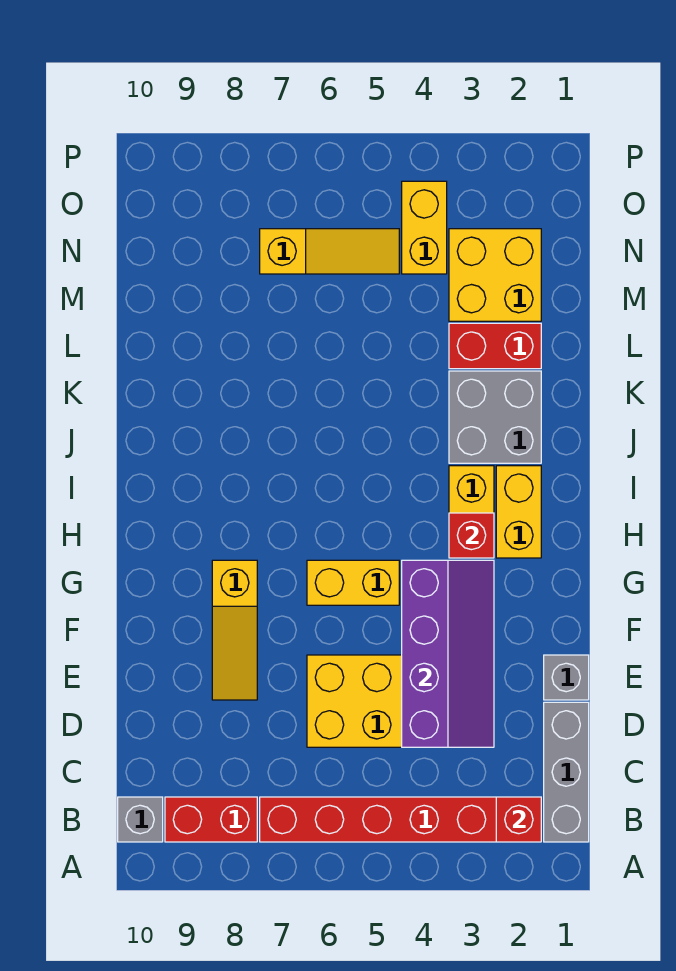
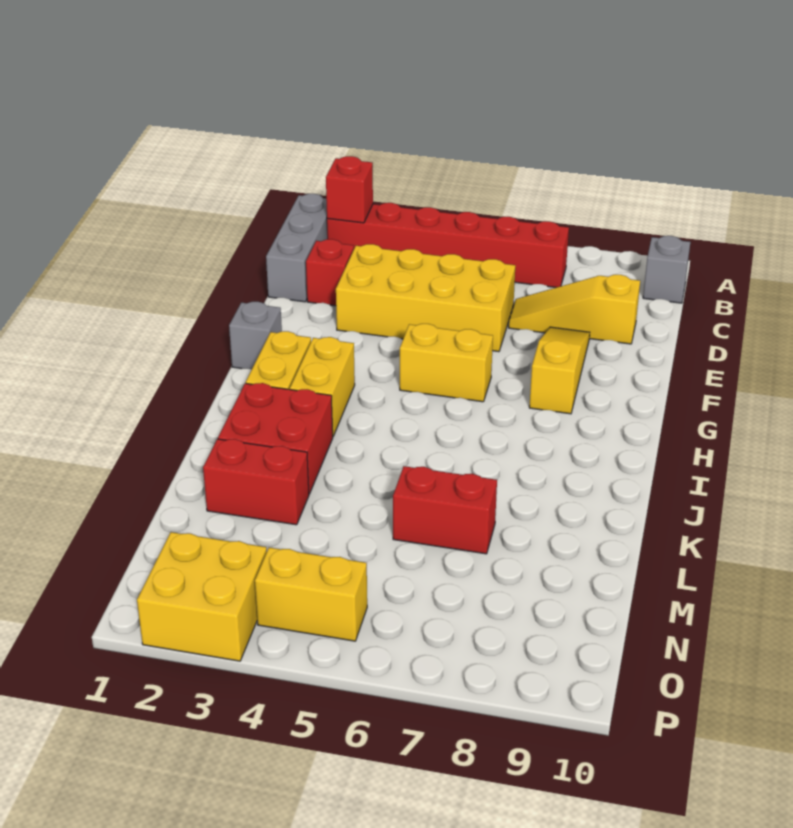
red 1x2 brick [165,797,257,842] -> red 1x2 brick moved to [393,466,497,554]
purple 2x4 slope [402,560,494,747] -> none
grey 1x1 brick [544,655,589,700] -> grey 1x1 brick moved to [229,302,282,369]
red 1x1 brick [449,513,494,558] -> red 1x1 brick moved to [306,239,354,306]
grey 2x2 brick [449,371,541,463] -> red 2x2 brick [218,383,333,494]
yellow 2x2 brick [449,229,541,321] -> yellow 2x2 brick moved to [137,532,267,661]
yellow 1x2 brick [402,181,447,274] -> yellow 1x2 brick turned to [255,547,367,641]
yellow 1x3 slope [260,229,399,274] -> yellow 1x3 slope moved to [509,275,640,344]

